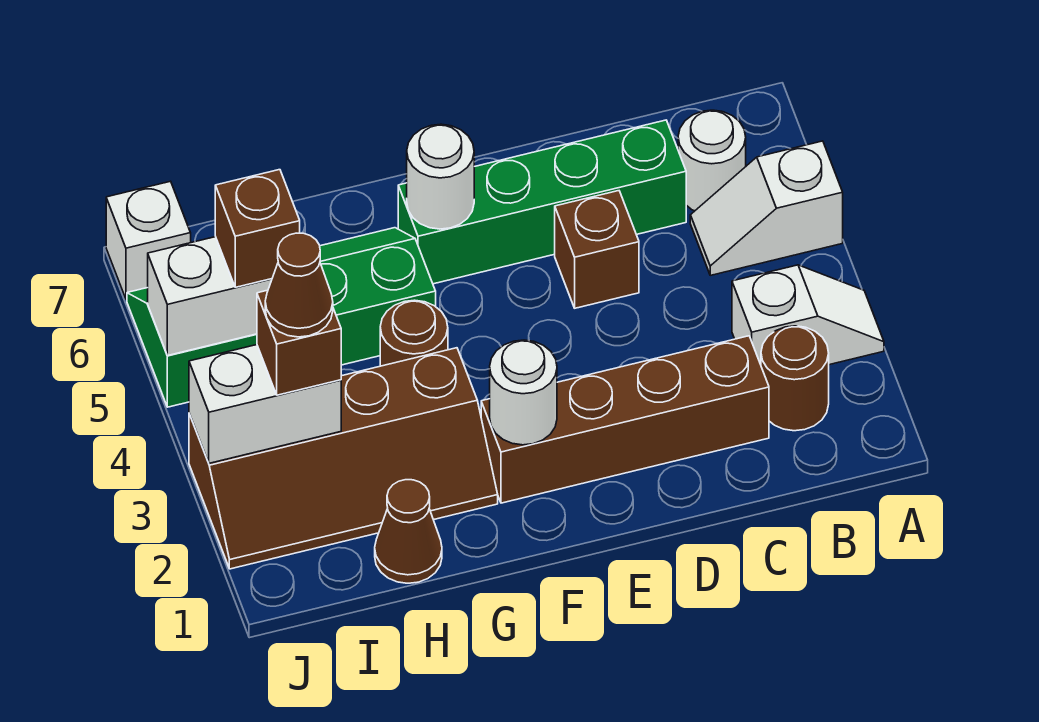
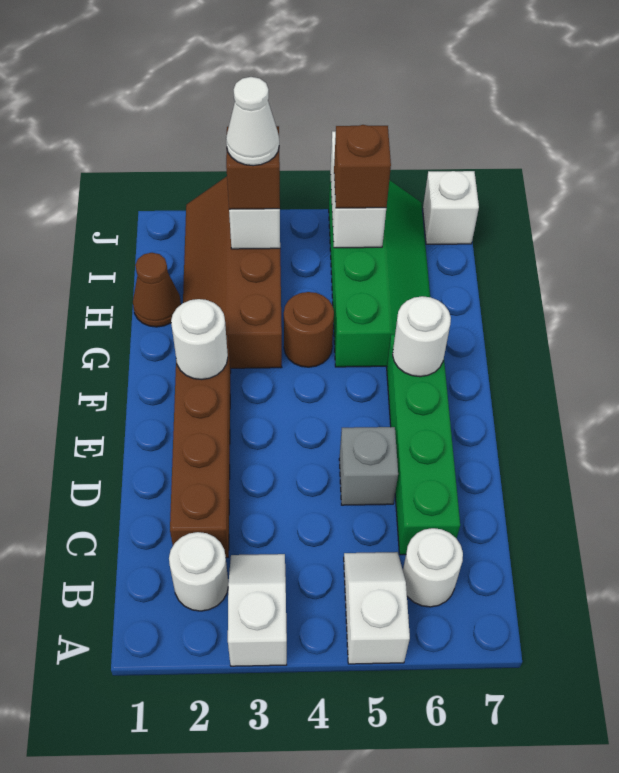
white 1x2 slope [732,265,884,365] -> white 1x2 slope turned to [228,554,287,666]
brown 1x1 round brick [761,326,829,431] -> white 1x1 round brick [169,532,228,611]
brown 1x1 brick [555,191,639,308] -> grey 1x1 brick [339,427,398,505]
brown 1x1 cone [265,233,333,337] -> white 1x1 cone [226,77,279,166]

